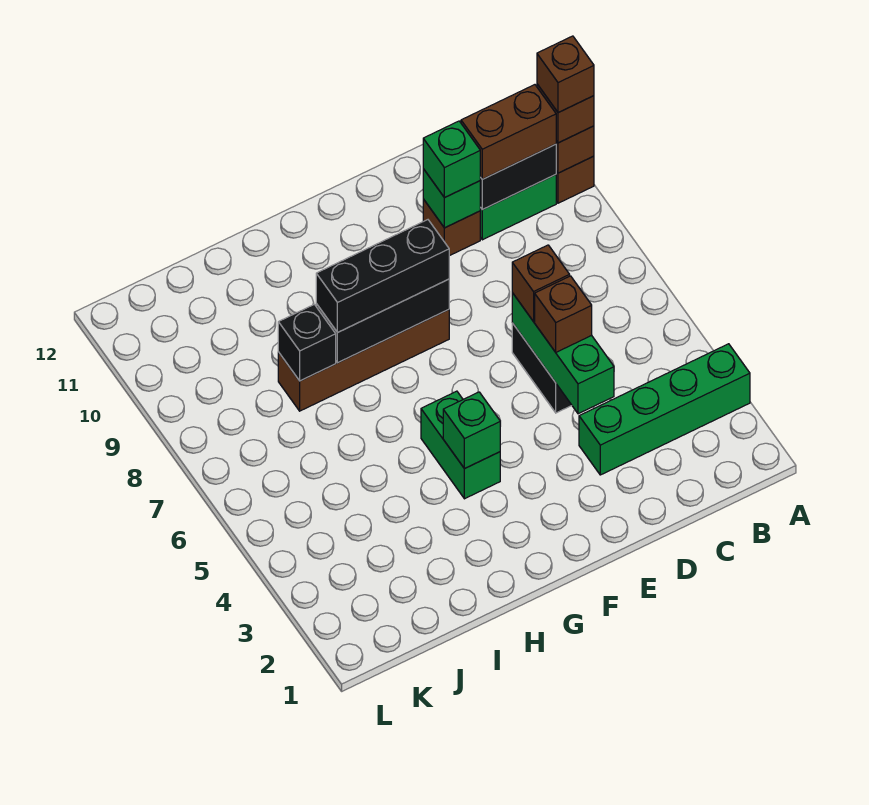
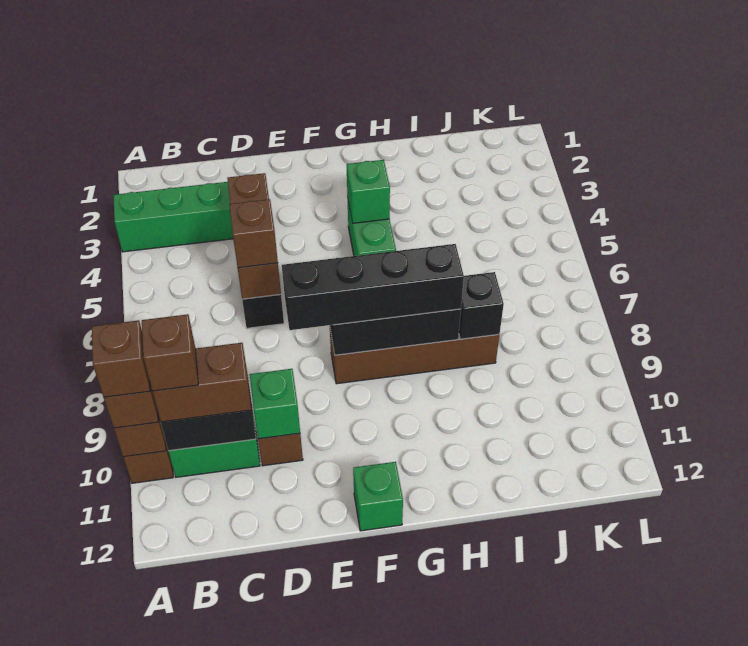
green 1x3 brick [512,293,614,414] -> brown 1x3 brick [227,173,281,299]
brown 1x1 brick [535,276,592,352] -> brown 1x1 brick moved to [142,314,198,391]
green 1x1 brick [423,121,480,198] -> green 1x1 brick moved to [353,462,403,531]
black 1x3 brick [316,220,449,333] -> black 1x4 brick [282,244,464,330]

